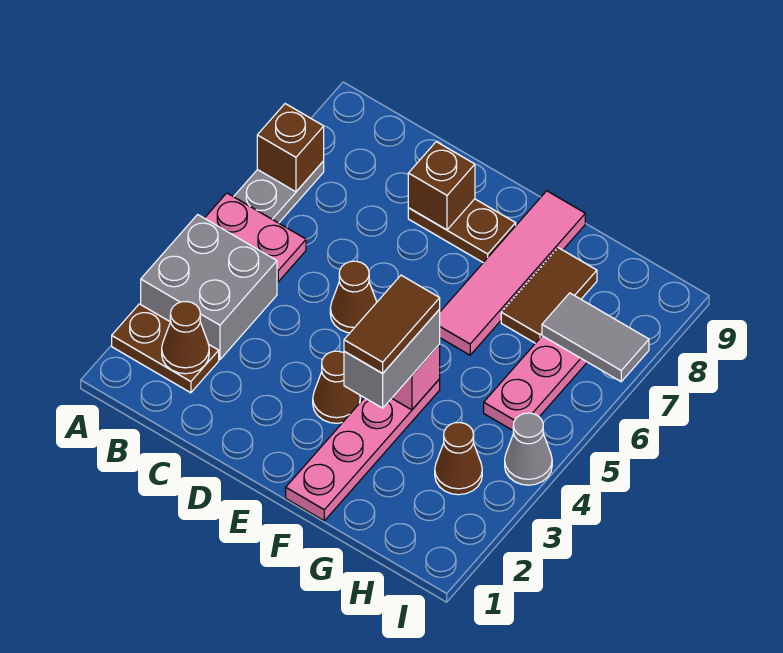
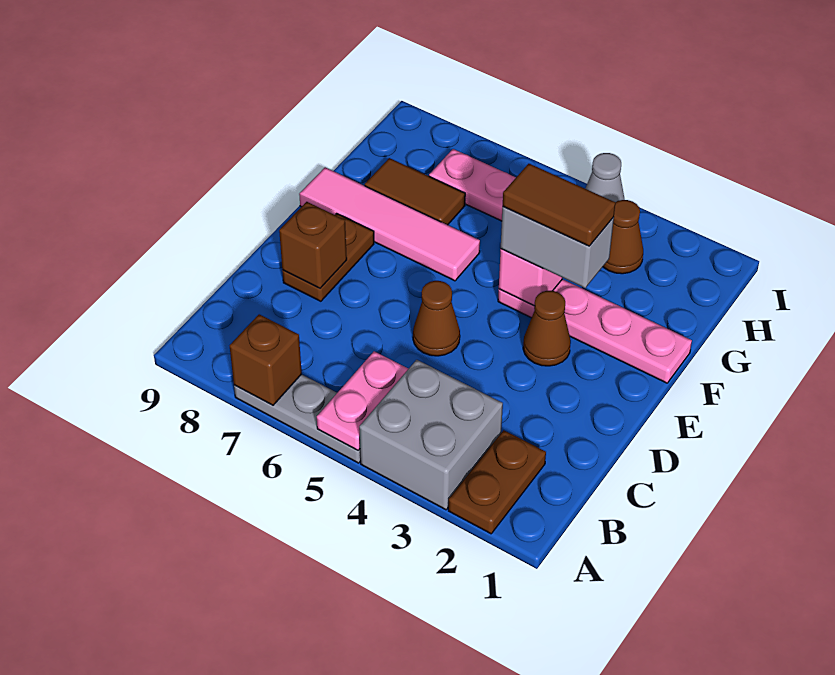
brown 1x1 cone [162,302,209,374] -> none
grey 1x2 tile [542,293,649,382] -> none

